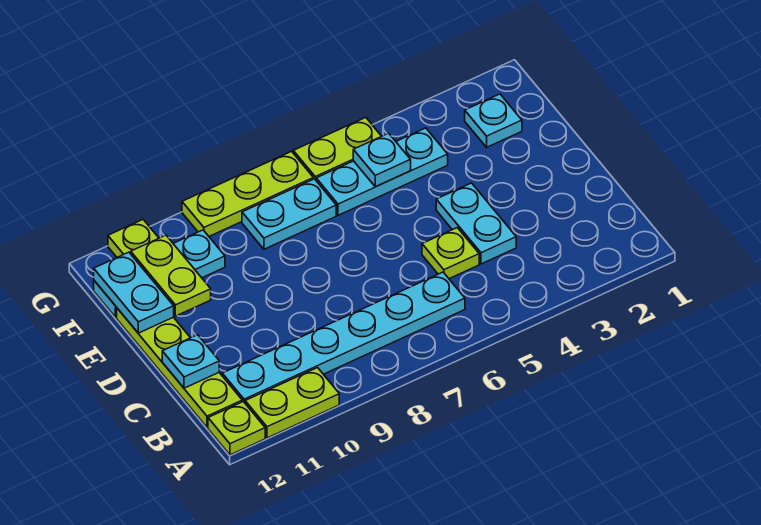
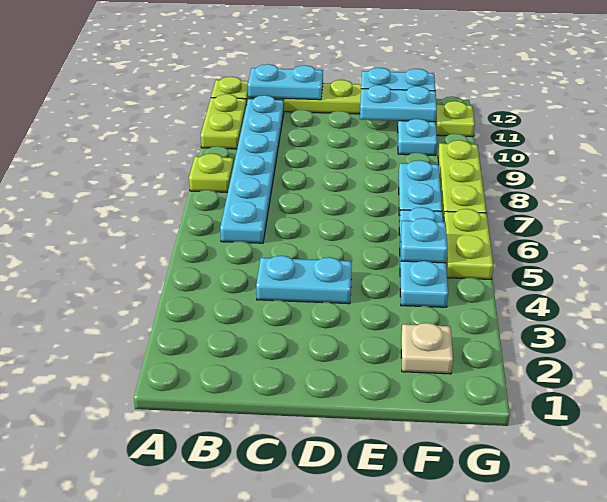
lime 1x1 plate [422,228,479,279] -> lime 1x1 plate moved to [189,153,234,192]
cyan 1x1 plate [162,335,219,388] -> cyan 1x2 plate [248,64,323,100]
lime 1x2 plate [131,235,211,316] -> cyan 1x2 plate [360,85,437,122]
cyan 1x1 plate [465,94,522,147] -> tan 1x1 plate [401,323,453,374]

